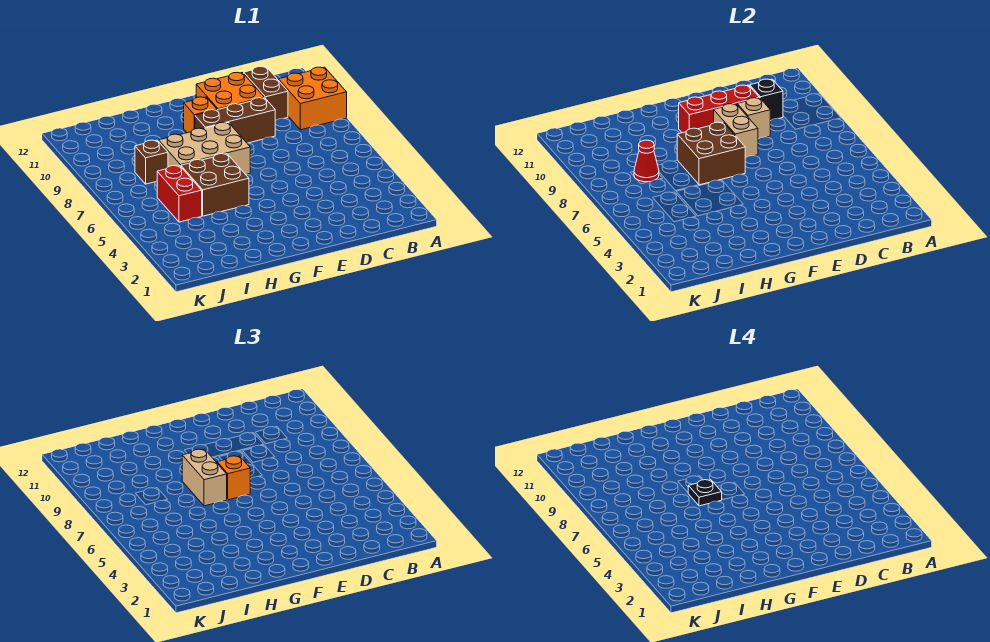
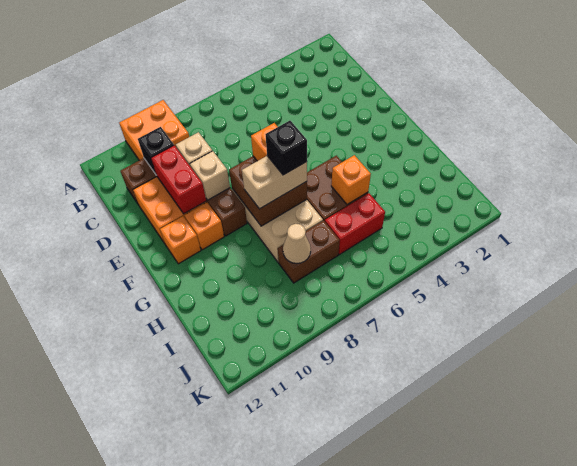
red 1x3 brick [679,85,759,133] -> red 1x2 brick [151,145,206,214]
tan 1x2 brick [714,104,758,158] -> tan 1x1 brick [190,151,230,200]
none -> orange 1x1 brick [160,216,201,264]
black 1x1 plate [688,480,722,506] -> black 1x1 brick [265,121,307,175]
none -> orange 1x1 brick [331,155,371,204]
brown 1x1 brick [135,140,168,184] -> brown 1x2 brick [278,221,340,283]
red 1x1 cone [634,140,659,182] -> tan 1x1 cone [283,224,311,263]

